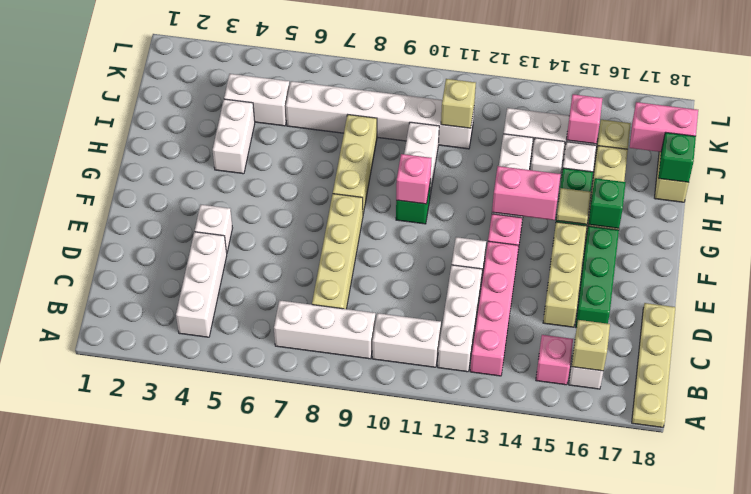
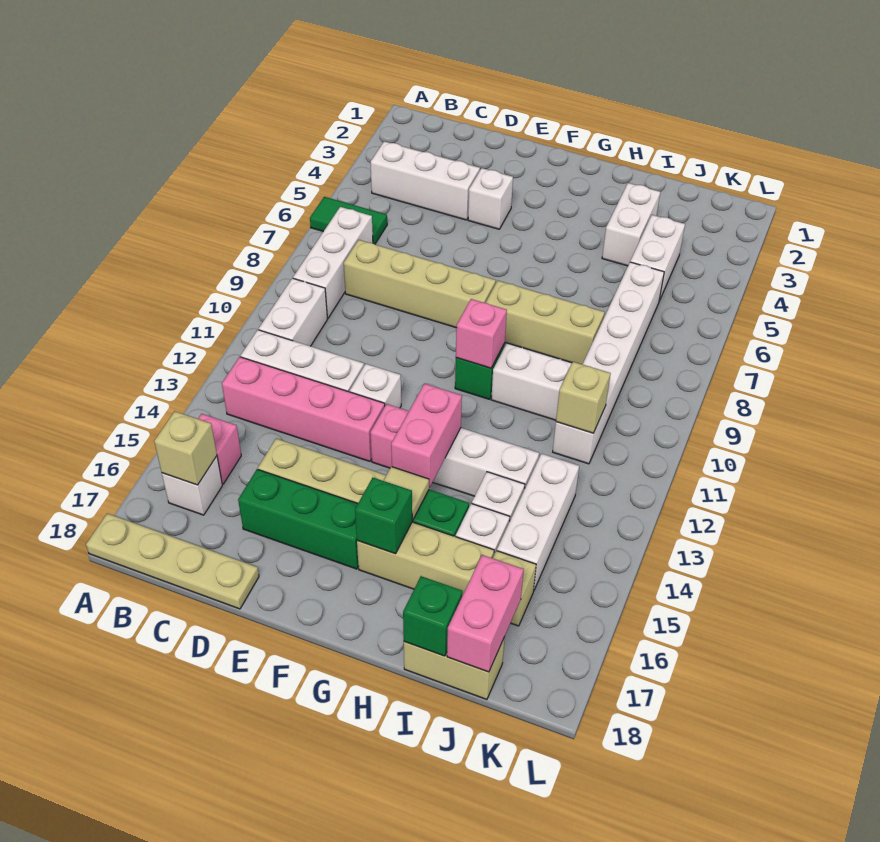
none -> green 1x2 tile [310,197,387,244]
white 1x2 brick [213,99,255,174] -> white 1x2 brick turned to [602,183,660,266]
pink 1x1 brick [566,94,603,144] -> none

